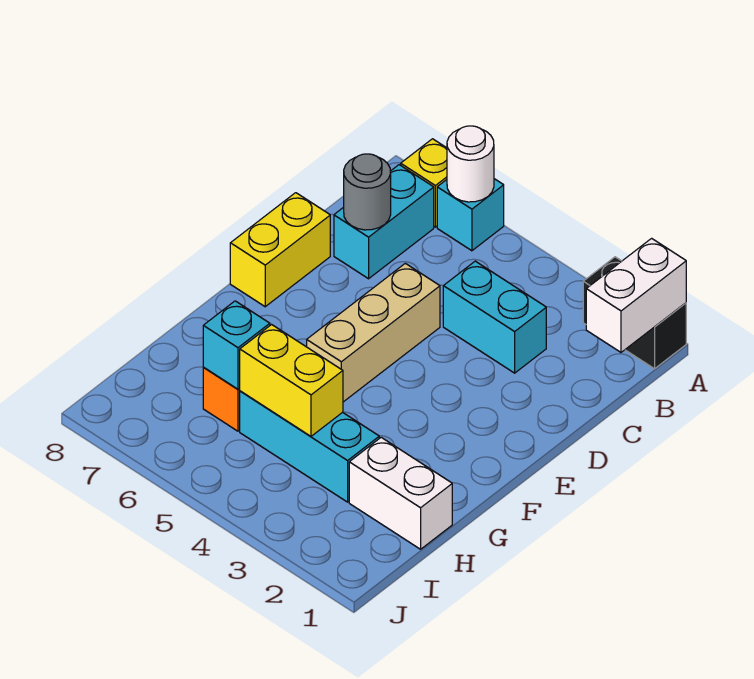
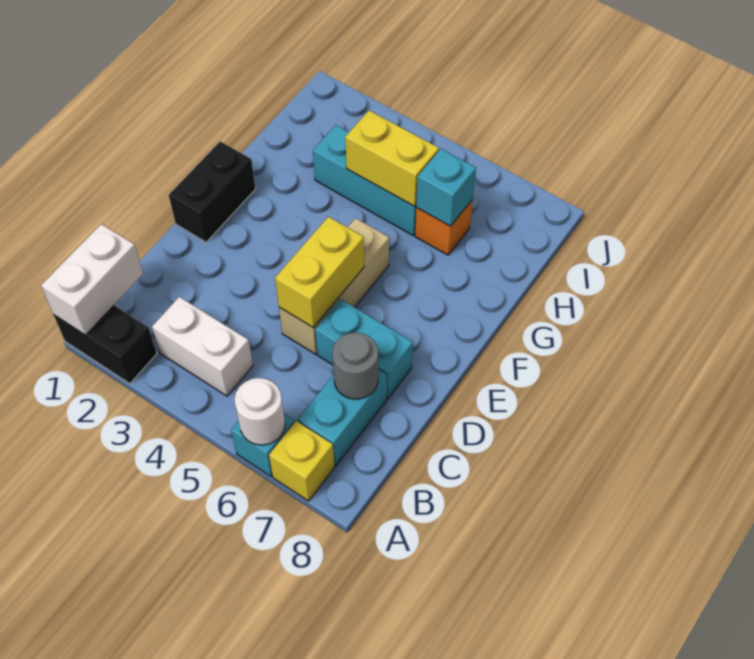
cyan 1x2 brick [443,261,546,373] -> cyan 1x2 brick moved to [315,299,413,398]
yellow 1x2 brick [230,193,330,307] -> yellow 1x2 brick moved to [275,217,364,327]
none -> black 1x2 brick [169,141,256,242]
white 1x2 brick [349,437,452,549] -> white 1x2 brick moved to [152,297,253,396]

